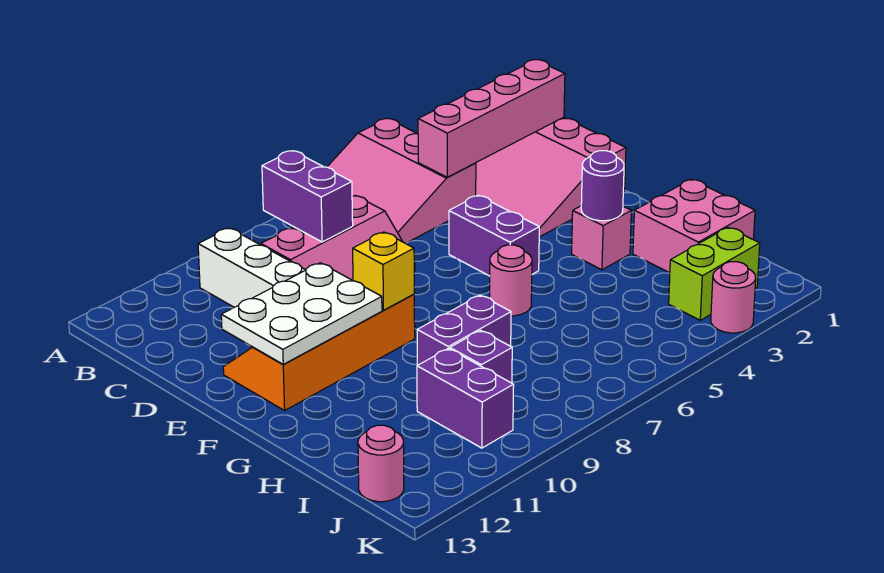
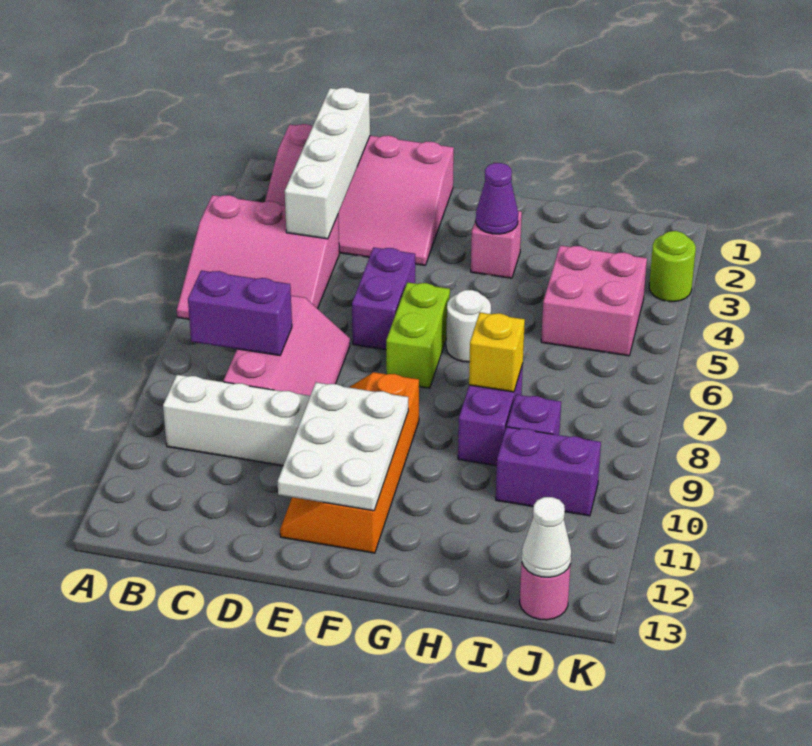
pink 1x4 brick [418,60,565,177] -> white 1x4 brick [285,88,370,239]
purple 1x2 brick [449,195,539,276] -> purple 1x2 brick turned to [352,247,415,350]
yellow 1x1 brick [353,232,414,310] -> yellow 1x1 brick moved to [469,312,525,392]
purple 1x1 round brick [581,151,624,221] -> purple 1x1 cone [476,163,518,234]
pink 1x1 round brick [490,245,532,316] -> white 1x1 round brick [446,290,491,362]
pink 2x2 brick [633,179,755,273] -> pink 2x2 brick moved to [541,246,647,356]
lime 1x2 brick [669,227,760,320] -> lime 1x2 brick moved to [386,282,450,388]
none -> white 1x1 cone [522,497,571,577]
pink 1x1 round brick [711,262,756,333] -> lime 1x1 round brick [649,231,696,302]

